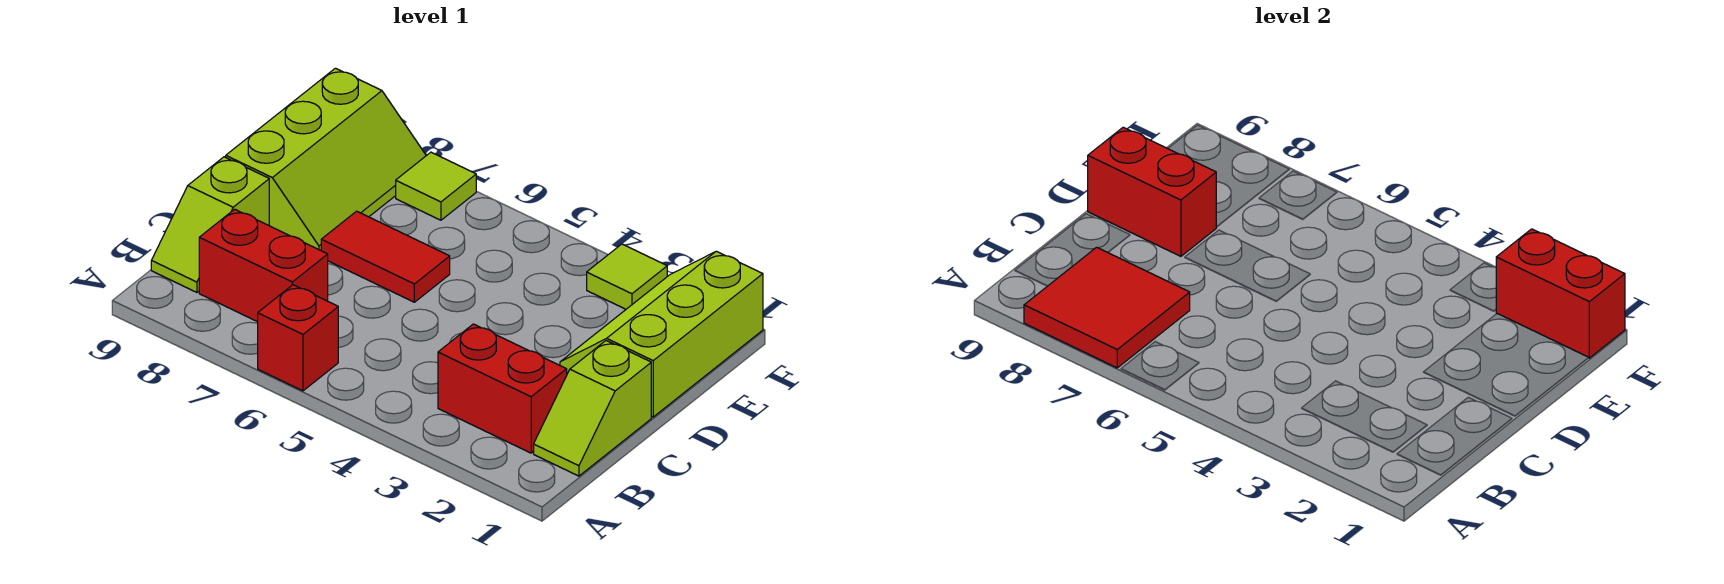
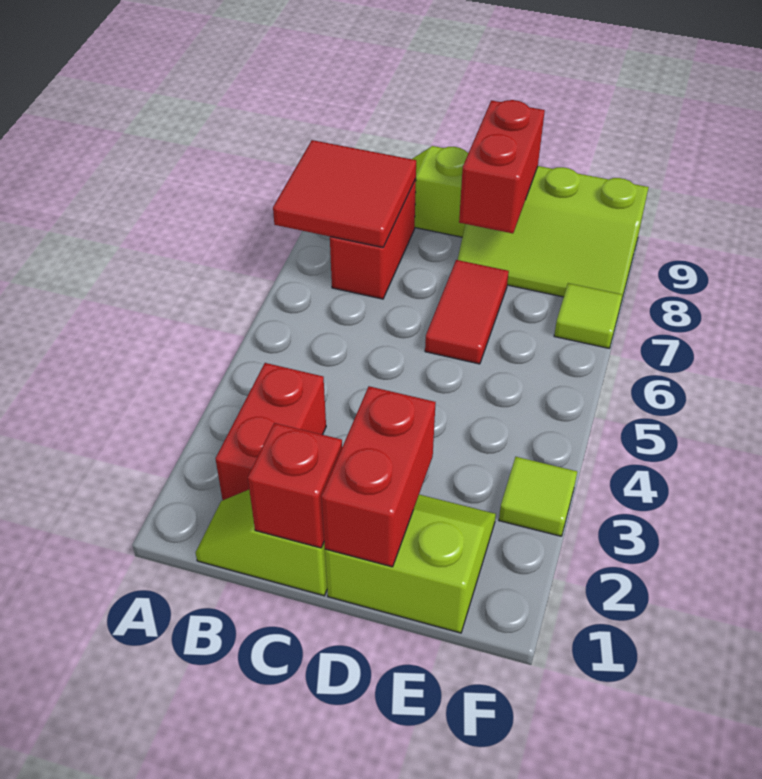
red 1x1 brick [258,285,338,391] -> red 1x1 brick moved to [248,423,342,548]
lime 2x3 slope [560,251,763,417] -> lime 2x2 slope [325,495,496,633]
red 1x2 brick [1496,229,1625,358] -> red 1x2 brick moved to [321,386,436,567]

